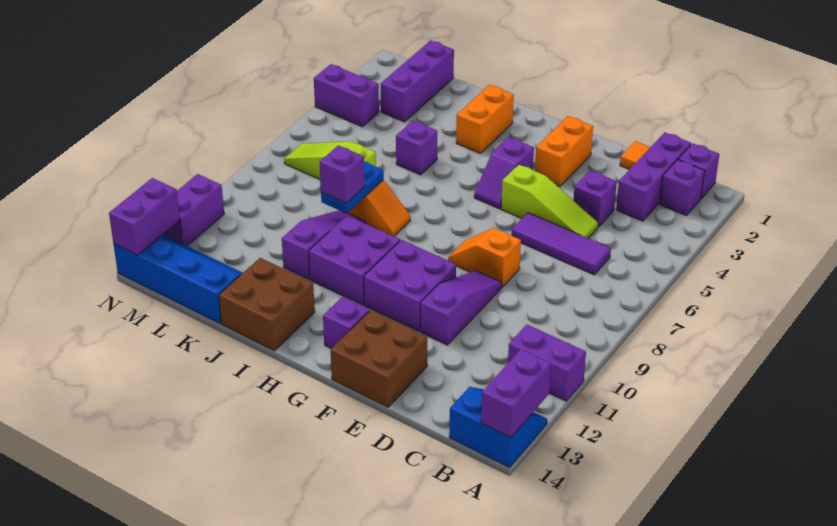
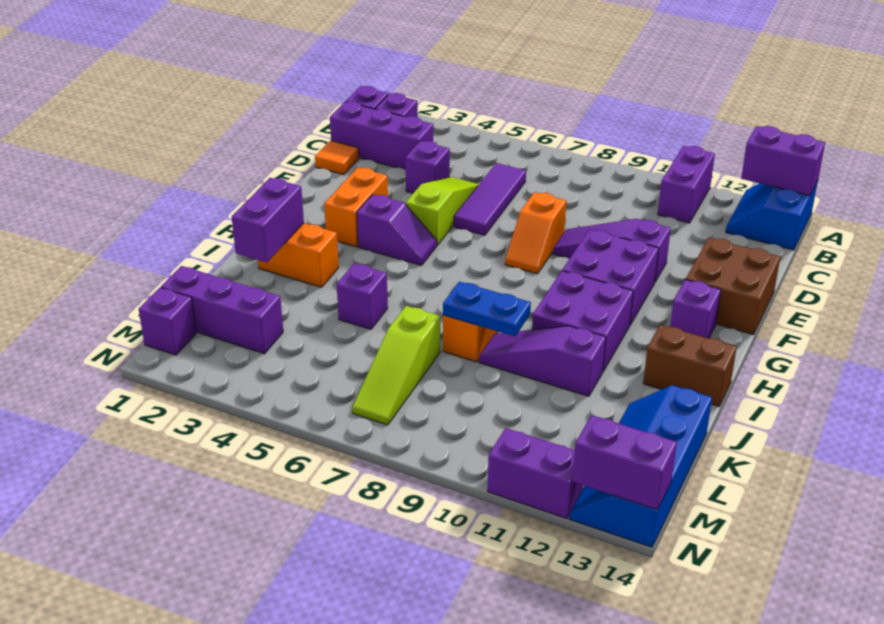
orange 1x2 brick [535,116,593,187] -> orange 1x2 brick turned to [324,167,388,247]
brown 2x2 brick [219,258,315,351] -> brown 1x2 brick [643,325,737,406]
purple 1x1 brick [320,145,365,203] -> purple 1x1 brick moved to [139,288,196,355]
purple 1x2 brick [314,64,379,127] -> purple 1x2 brick moved to [232,178,304,262]

